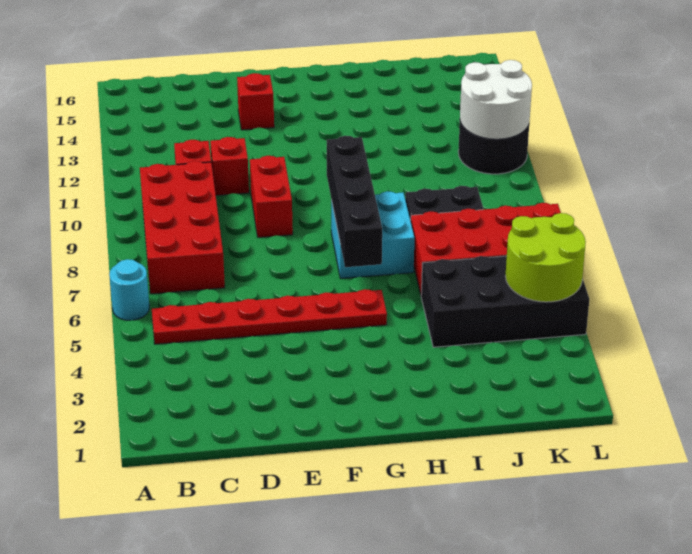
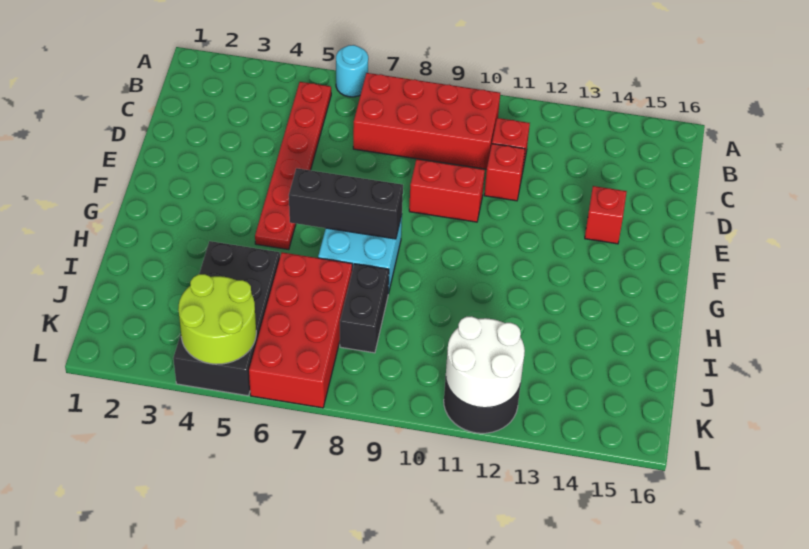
black 1x4 brick [327,136,382,267] -> black 1x3 brick [289,168,403,239]

